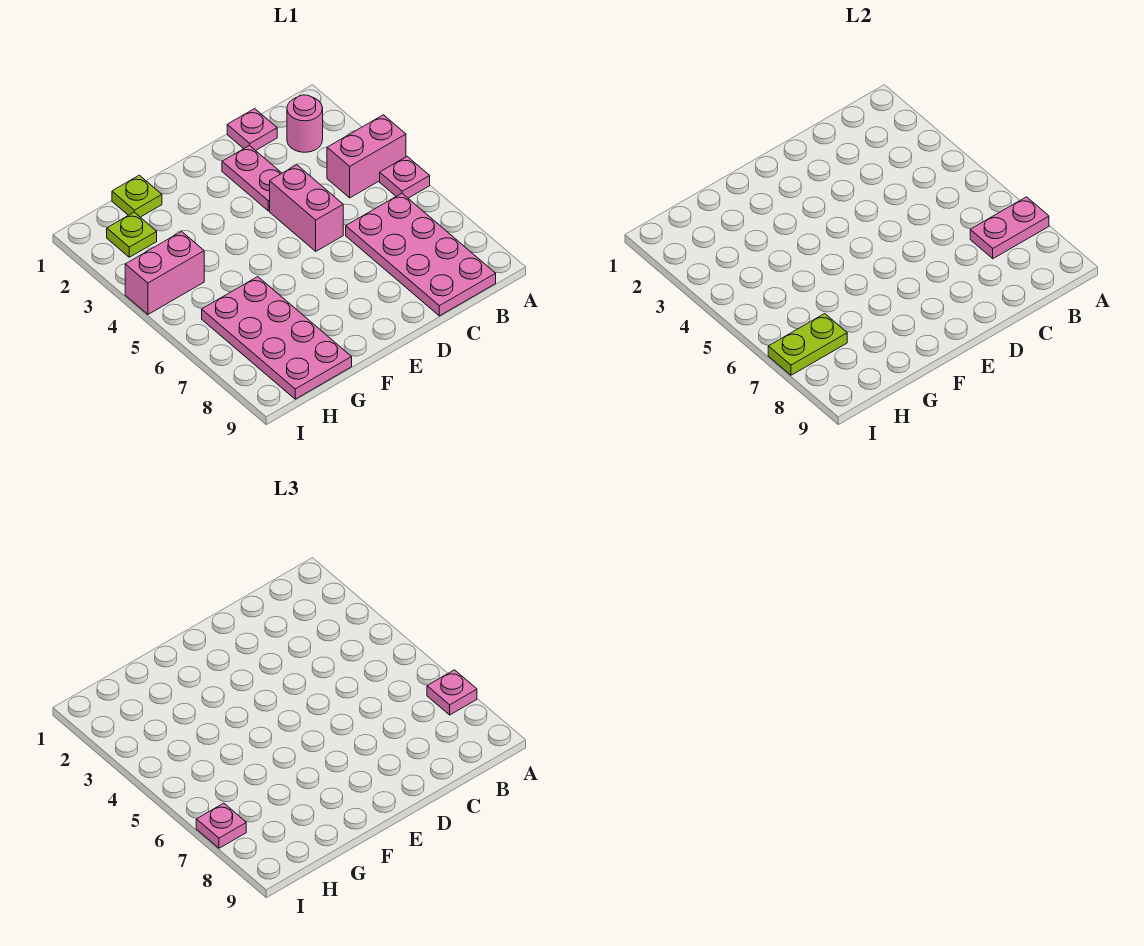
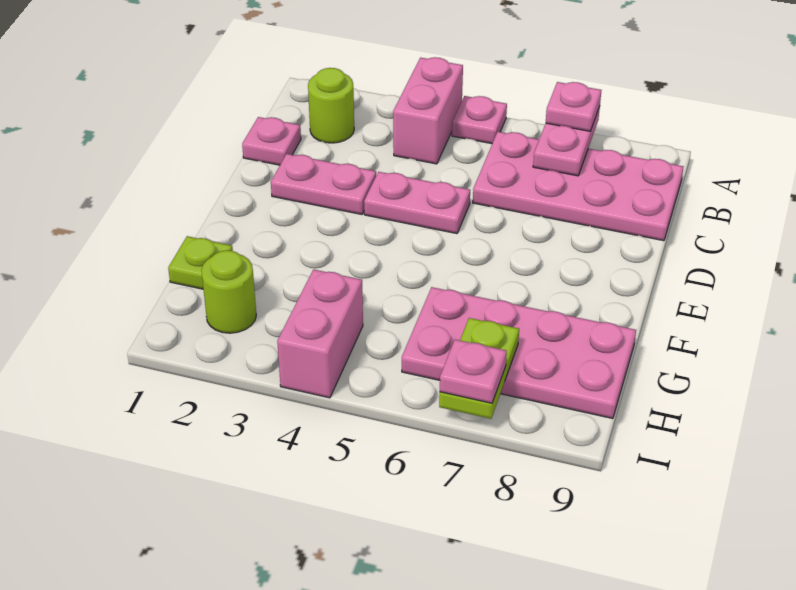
pink 1x1 round brick [287,95,323,152] -> lime 1x1 round brick [308,68,354,143]
pink 1x2 brick [270,165,343,251] -> pink 1x2 plate [364,172,470,234]
lime 1x1 plate [107,212,157,257] -> lime 1x1 round brick [201,250,256,333]

